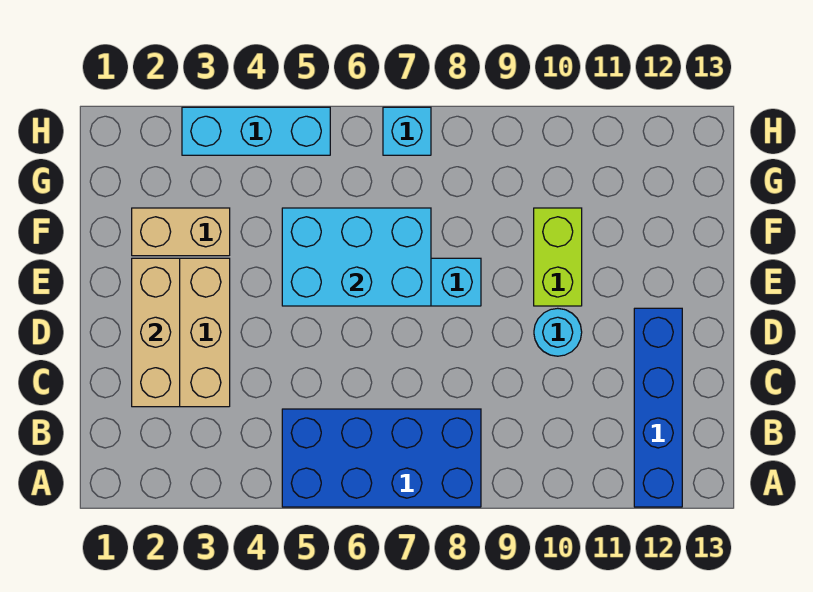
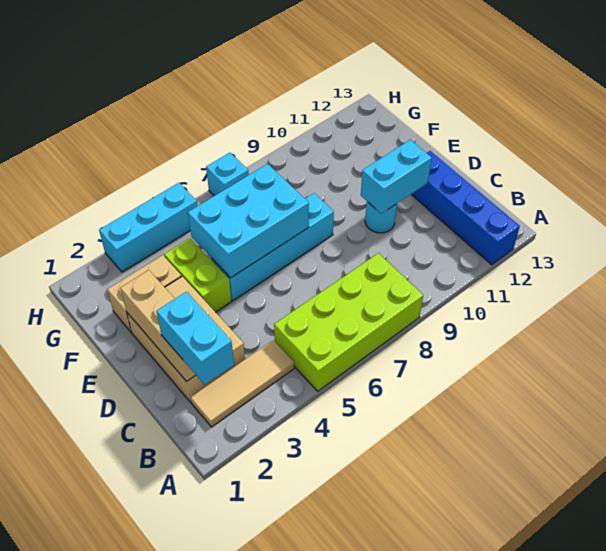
blue 2x4 brick [282,409,481,507] -> lime 2x4 brick [274,253,423,391]
none -> tan 1x3 tile [190,340,294,427]
none -> cyan 1x2 brick [156,292,234,385]
none -> cyan 1x2 brick [361,140,432,214]
lime 1x2 brick [534,208,582,306] -> lime 1x2 brick moved to [164,238,232,312]

